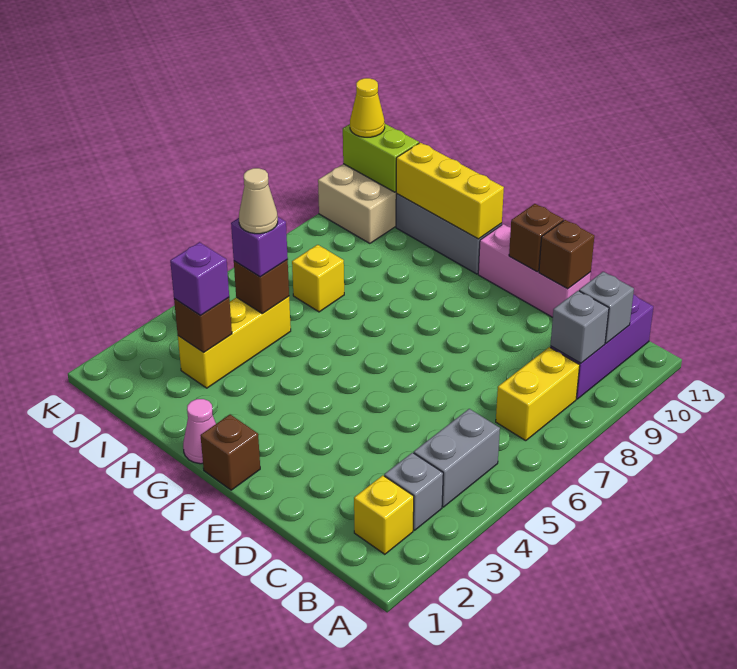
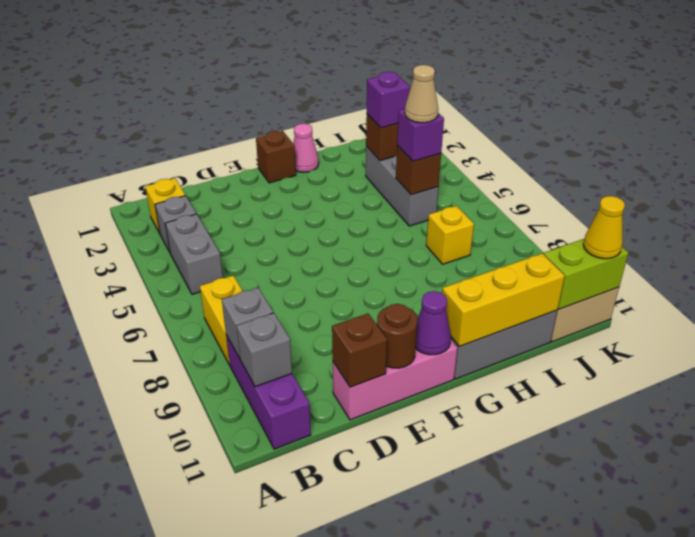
brown 1x1 brick [509,204,564,272] -> brown 1x1 round brick [377,304,417,368]
none -> purple 1x1 cone [416,291,451,355]
yellow 1x3 brick [178,296,291,388] -> grey 1x3 brick [366,146,438,226]

